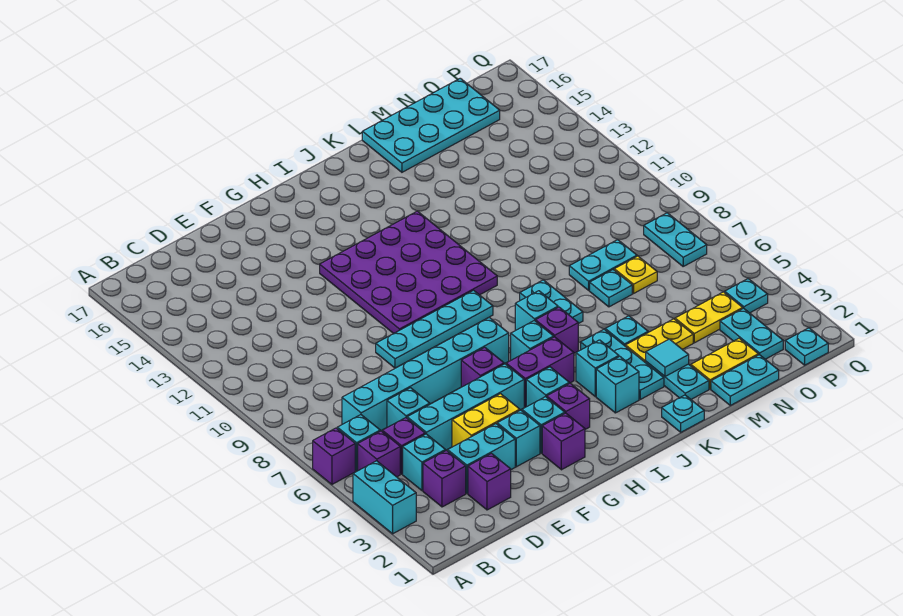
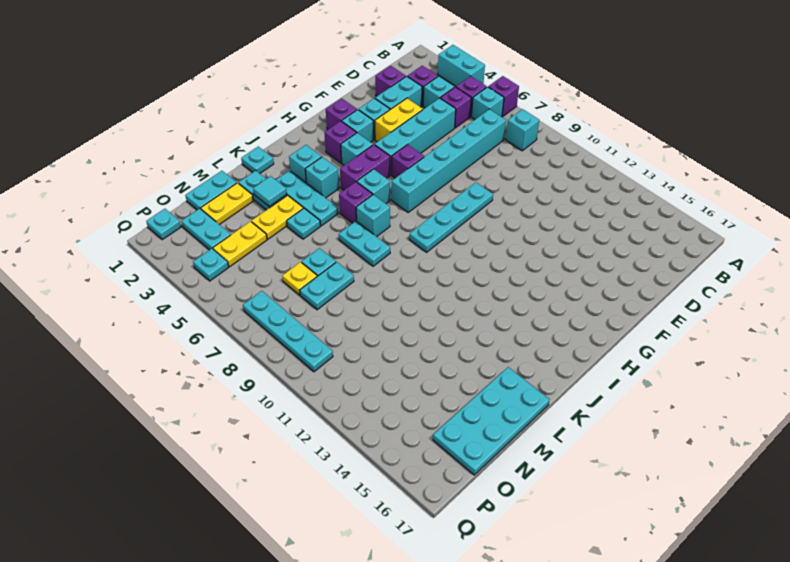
cyan 1x1 brick [387,388,430,427] -> cyan 1x1 brick moved to [506,109,539,151]
purple 4x4 plate [320,211,497,334] -> none
cyan 1x2 plate [644,213,707,266] -> cyan 1x4 plate [243,291,333,372]

